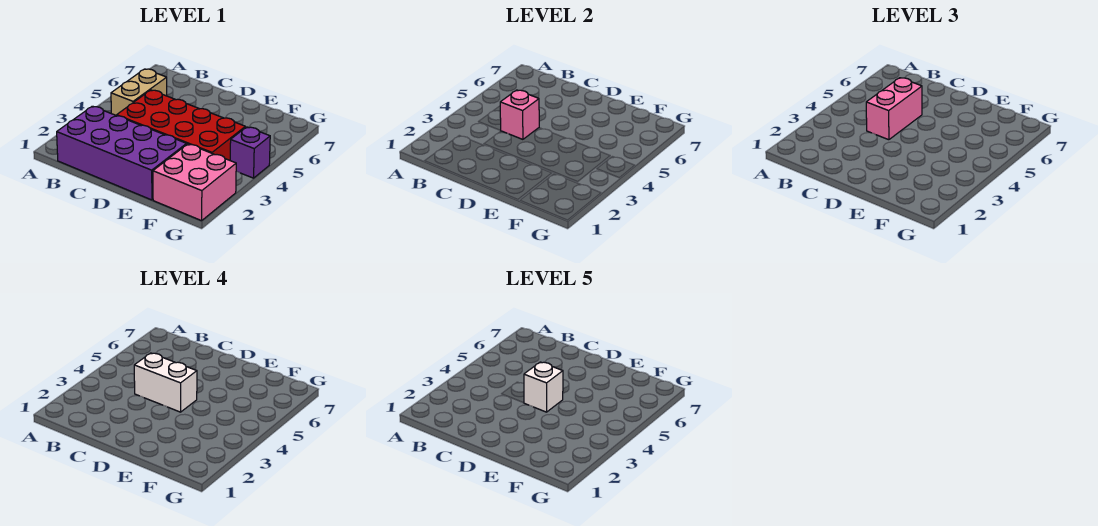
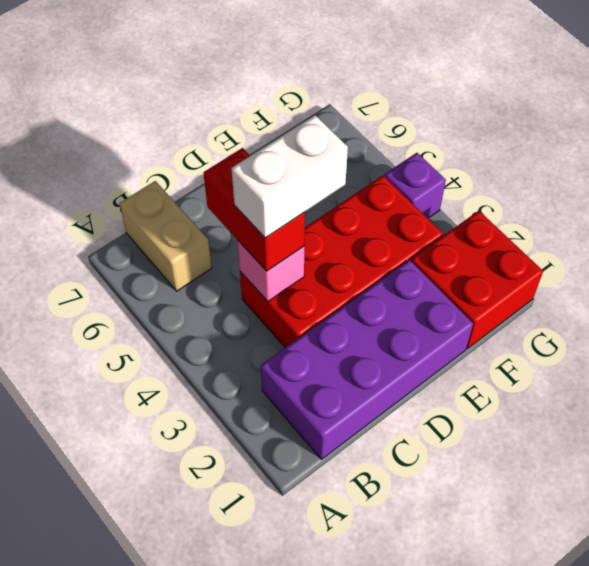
tan 1x2 brick [111,69,167,116] -> tan 1x2 brick moved to [120,181,212,291]
pink 1x2 brick [866,78,922,140] -> red 1x2 brick [204,148,305,271]
white 1x1 brick [524,362,563,412] -> none
pink 2x2 brick [153,144,236,221] -> red 2x2 brick [411,211,543,349]

